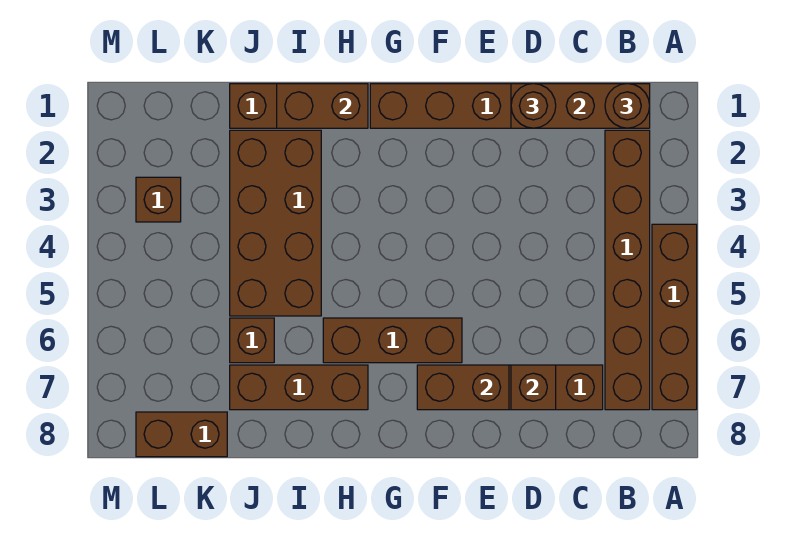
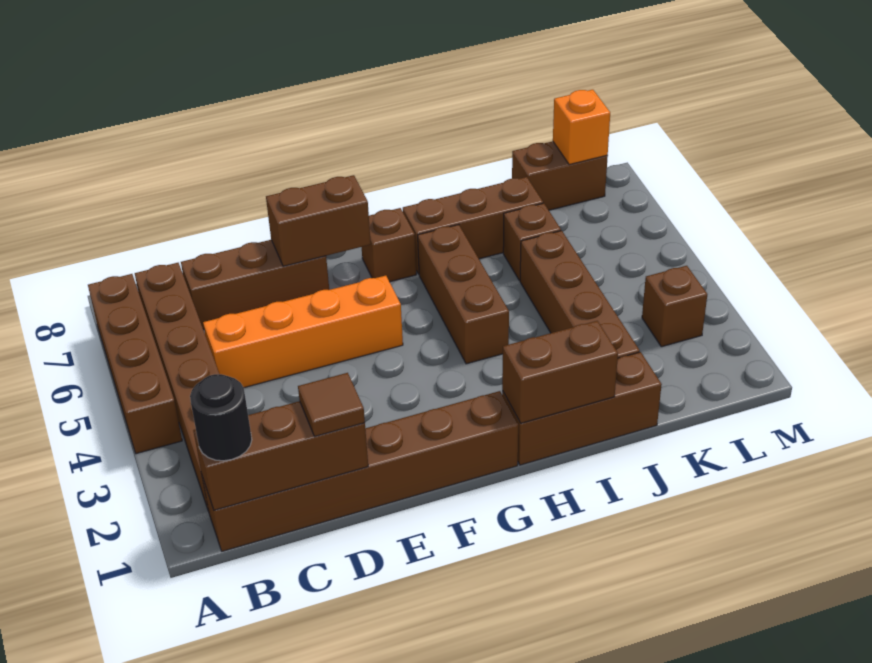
brown 1x1 round brick [605,84,650,128] -> black 1x1 round brick [190,374,252,461]
none -> orange 1x4 brick [203,276,403,388]
brown 1x1 round brick [511,84,556,128] -> brown 1x1 tile [298,373,365,436]
brown 1x1 brick [511,365,556,410] -> brown 1x1 brick moved to [362,208,416,282]
brown 1x3 brick [323,318,462,363] -> brown 1x3 brick turned to [418,225,509,364]
brown 2x4 brick [230,130,321,316] -> brown 1x4 brick [520,231,640,358]
none -> orange 1x1 brick [553,90,610,165]

